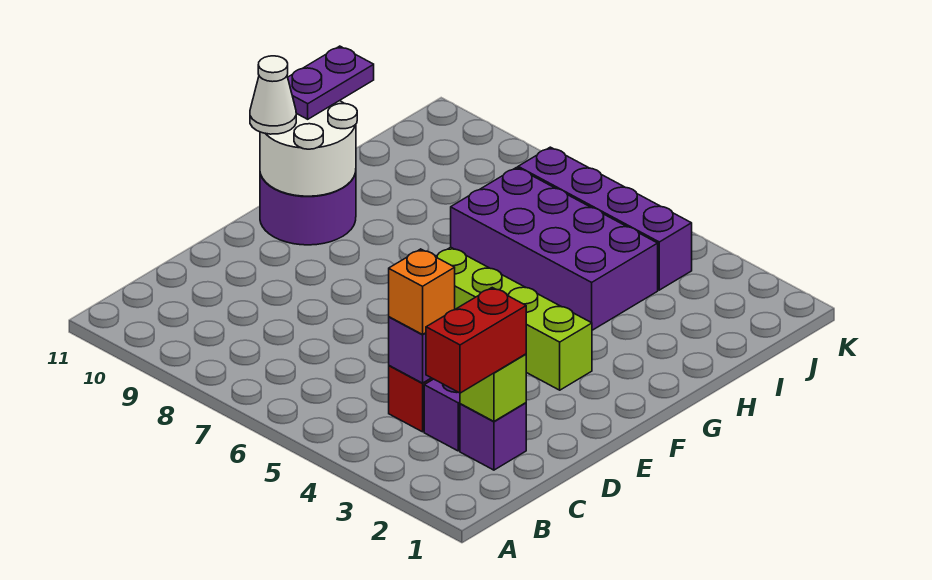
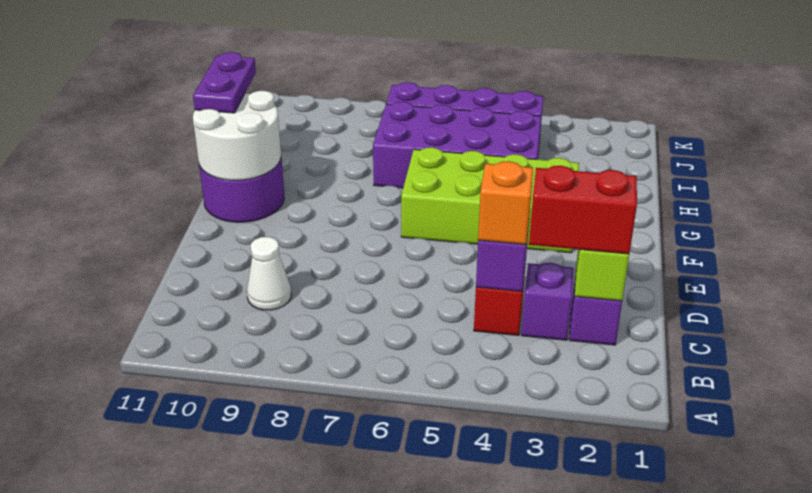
red 1x2 brick [426,288,526,393] -> red 1x2 brick turned to [529,166,637,254]
lime 1x4 brick [436,247,592,390] -> lime 2x4 brick [401,147,579,253]
white 1x1 cone [250,56,296,134] -> white 1x1 cone moved to [247,237,291,310]

